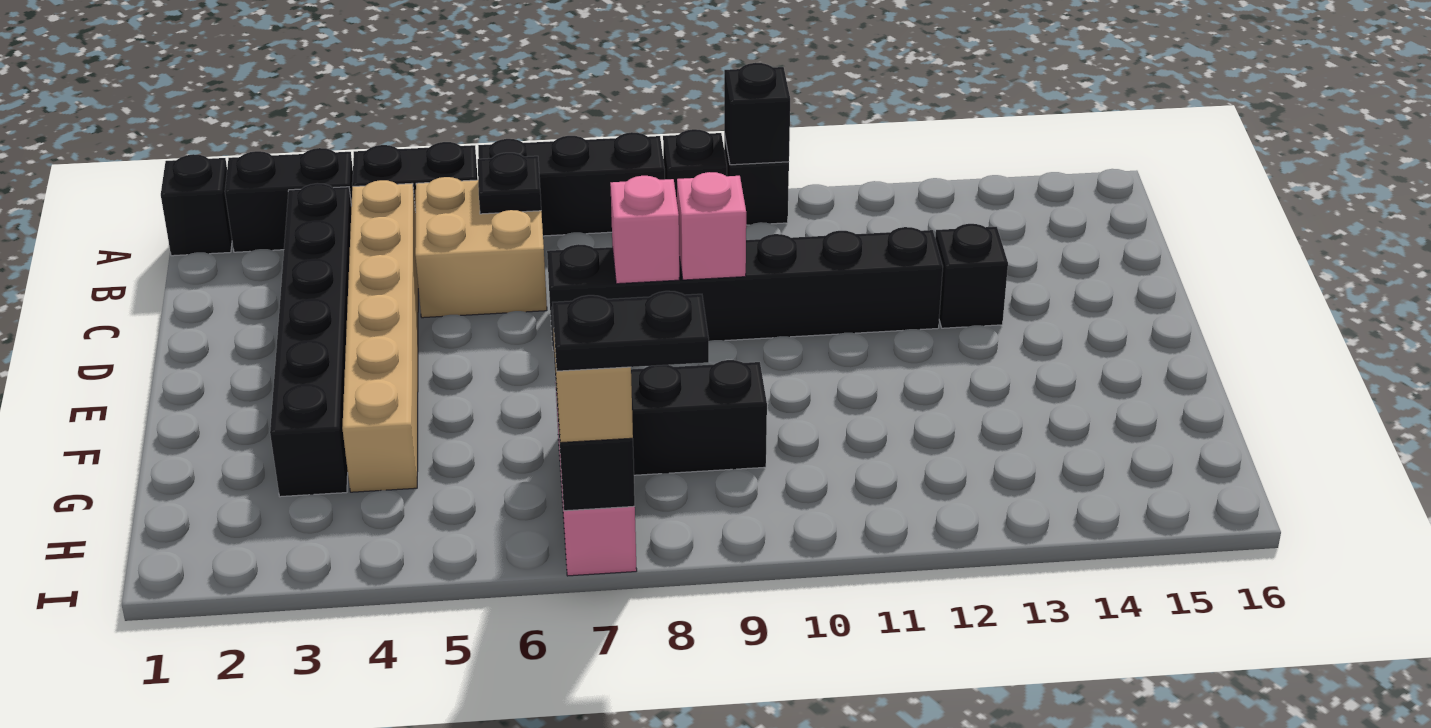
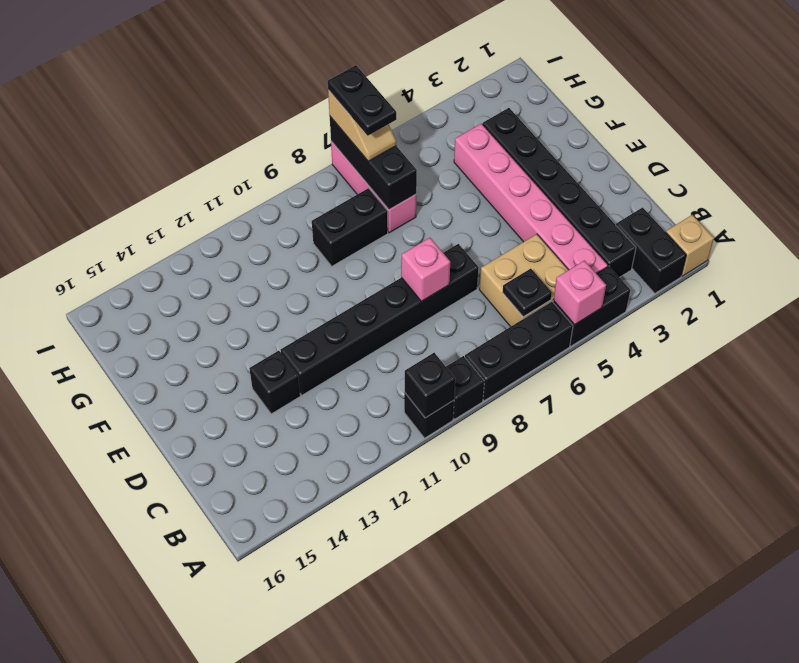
black 1x1 brick [161,154,232,256] -> tan 1x1 brick [666,215,714,276]
black 1x2 brick [225,148,353,252] -> black 1x2 brick turned to [616,208,686,293]
tan 1x6 brick [342,180,418,492] -> pink 1x6 brick [454,124,608,274]
pink 1x1 brick [677,172,746,280] -> pink 1x1 brick moved to [553,261,606,325]
black 1x2 plate [552,291,709,371] -> black 1x2 plate turned to [328,65,396,136]

